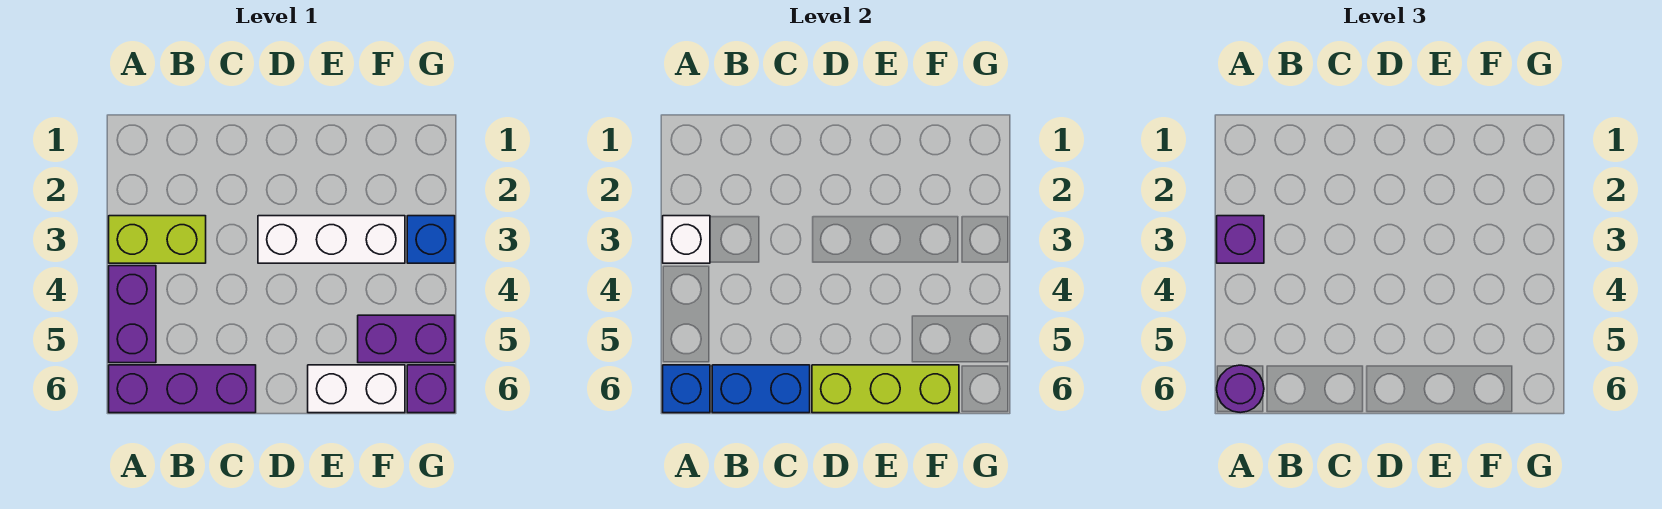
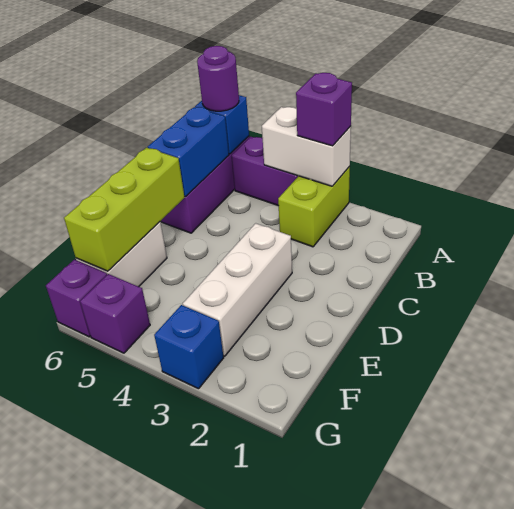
white 1x1 brick [663,216,710,263] -> white 1x2 brick [262,107,351,186]
purple 1x2 brick [358,315,455,363] -> purple 1x1 brick [80,274,150,353]

